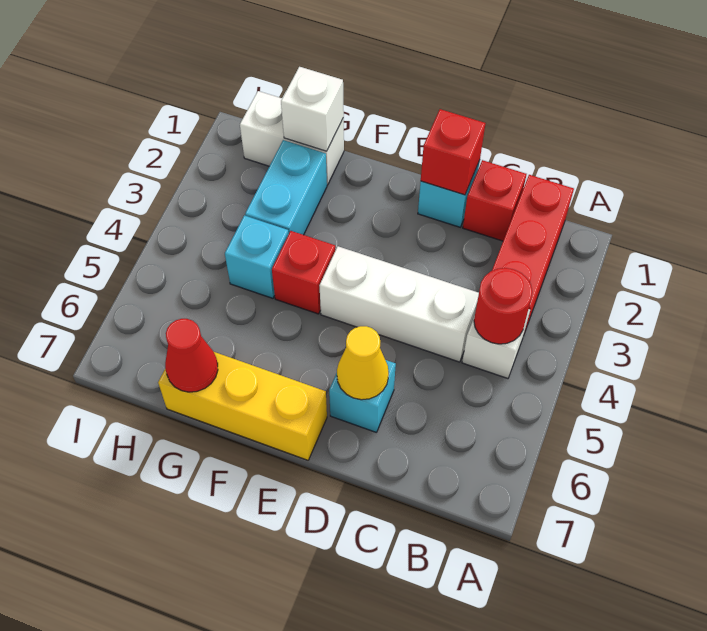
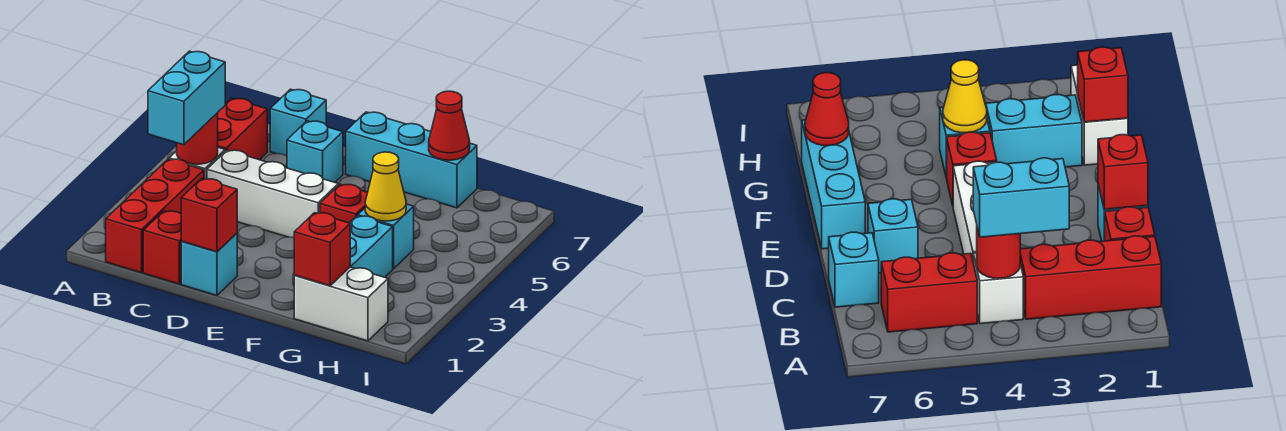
none -> cyan 1x2 brick [148,51,225,145]
none -> red 1x2 brick [218,98,267,160]
none -> cyan 1x1 brick [270,89,326,156]
yellow 1x1 cone [337,326,389,400] -> yellow 1x1 cone moved to [365,152,406,221]
yellow 1x3 brick [158,352,327,460] -> cyan 1x3 brick [346,112,477,208]
white 1x1 brick [281,67,344,151] -> red 1x1 brick [294,213,350,286]

